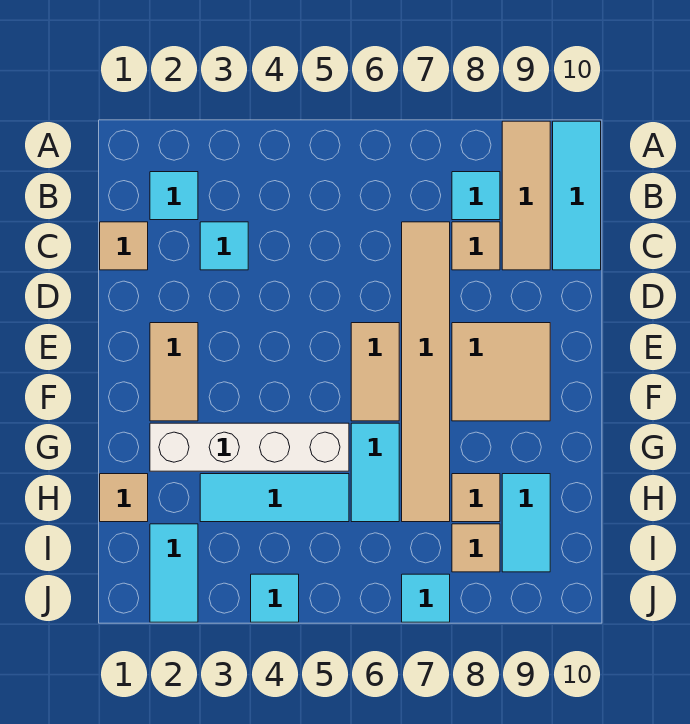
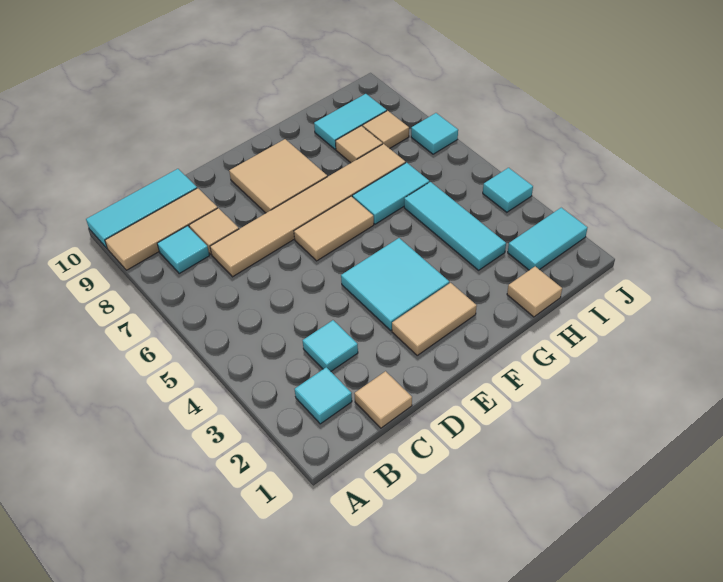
none -> cyan 2x2 tile [341,238,449,330]
white 1x4 brick [150,423,349,471] -> none

